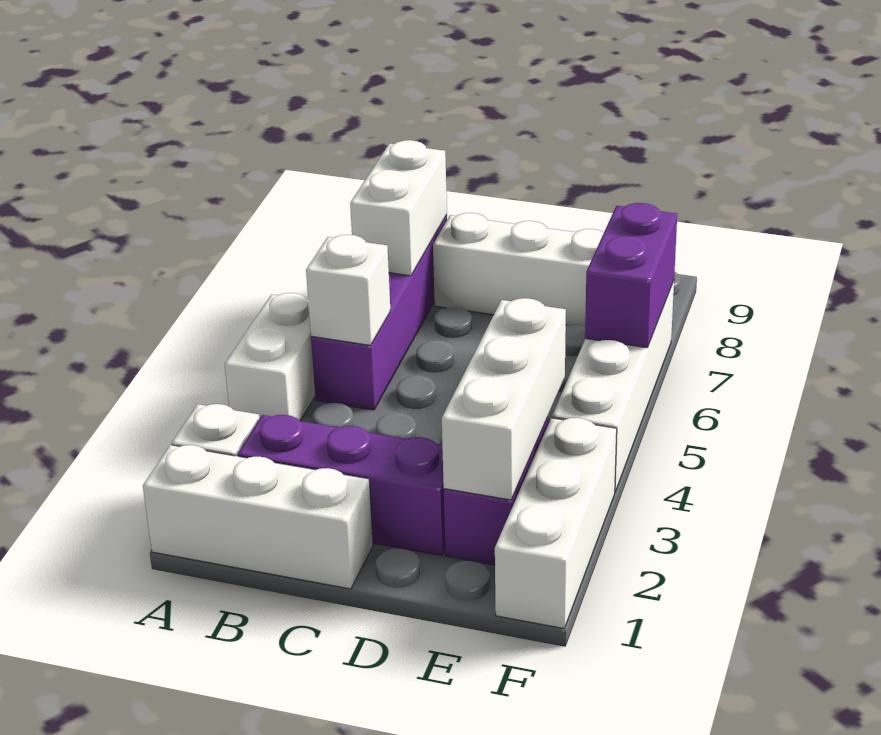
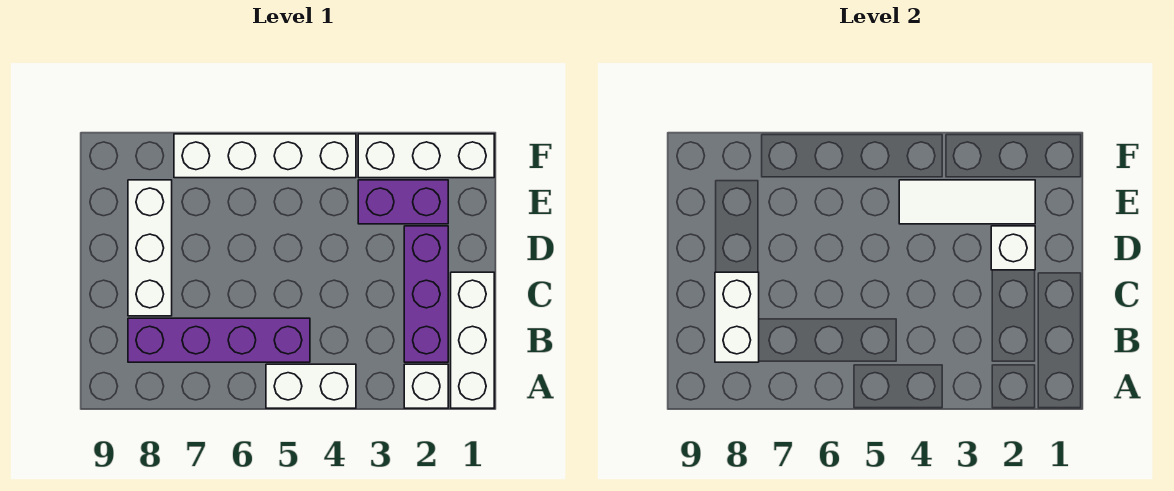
white 1x1 brick [306,235,390,345] -> white 1x1 brick moved to [991,226,1035,270]
white 1x2 brick [350,140,447,276] -> white 1x2 brick turned to [715,272,759,362]
white 1x3 brick [442,298,566,500] -> white 1x3 tile [899,180,1035,224]
purple 1x2 brick [585,203,677,348] -> none

